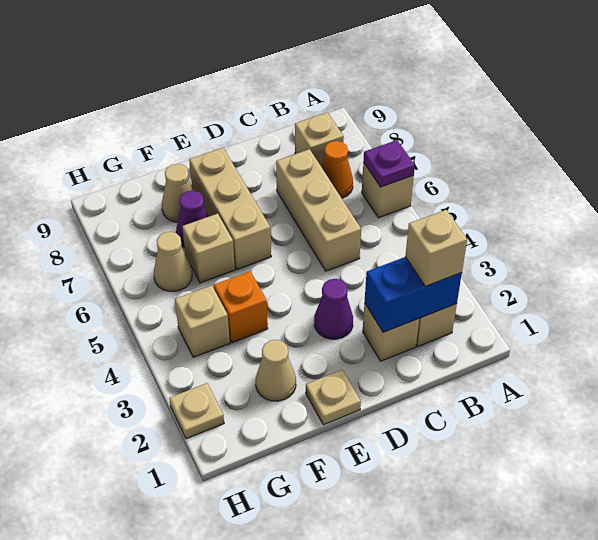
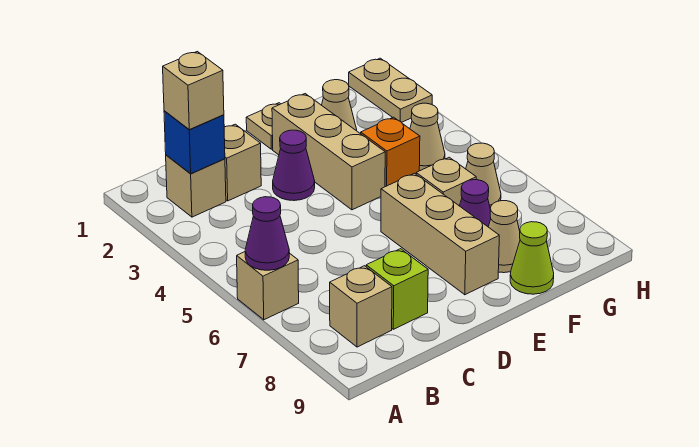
purple 1x1 plate [363,140,415,187] -> purple 1x1 cone [245,197,289,270]
blue 1x2 brick [365,257,462,332] -> blue 1x1 brick [164,111,225,174]
orange 1x1 cone [321,141,353,198] -> none
tan 1x3 brick [276,149,361,271] -> tan 1x3 brick moved to [272,94,385,210]
none -> lime 1x1 brick [366,249,428,329]
none -> lime 1x1 cone [510,222,554,294]
tan 1x1 brick [175,285,230,357] -> tan 1x1 cone [410,103,445,171]
tan 1x1 plate [169,383,224,439] -> tan 1x2 plate [349,58,432,122]

